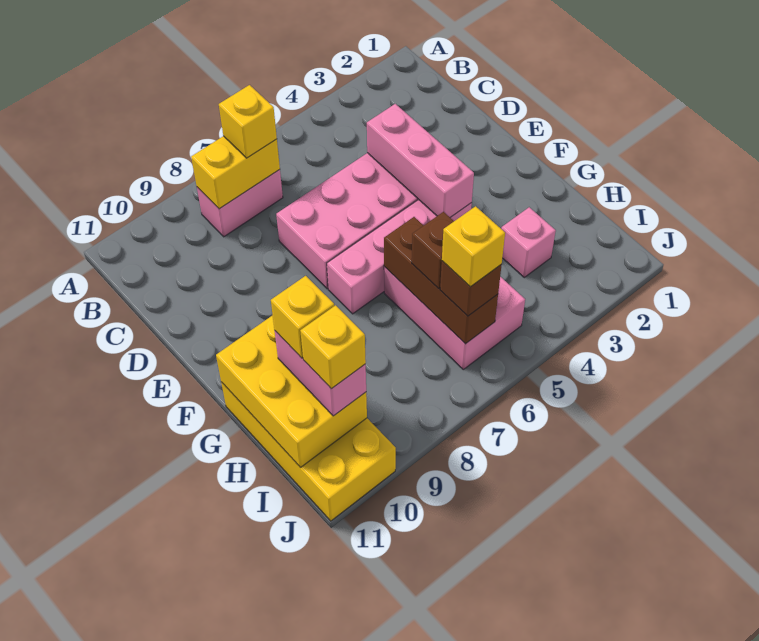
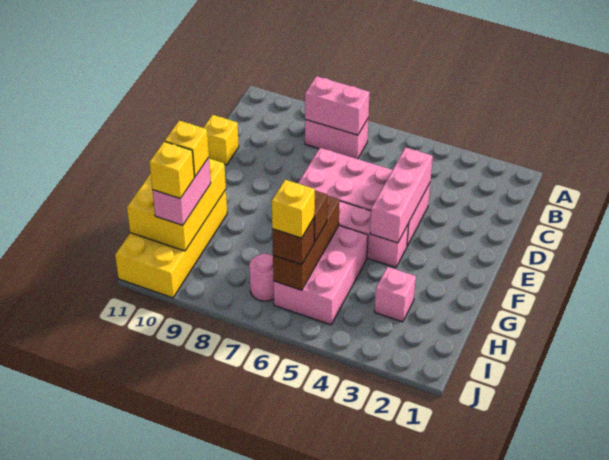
yellow 1x2 brick [191,136,280,209] -> pink 1x2 brick [305,76,370,135]
yellow 1x1 brick [219,85,277,158] -> yellow 1x1 brick moved to [203,115,239,165]
none -> pink 1x1 round brick [249,254,274,301]

